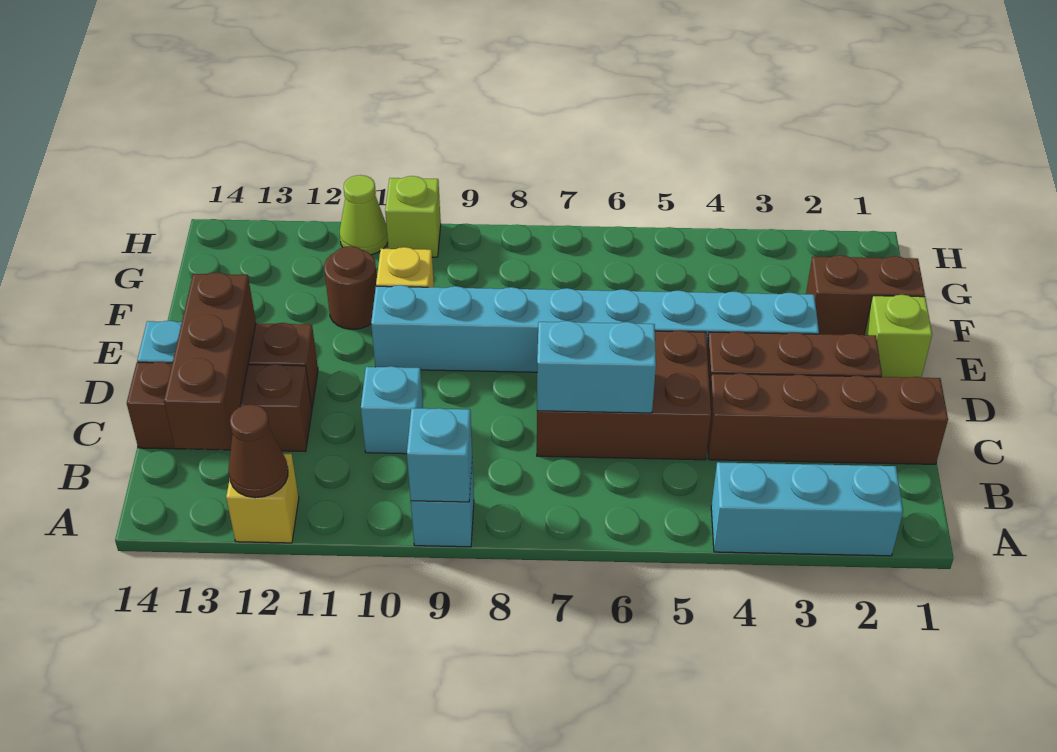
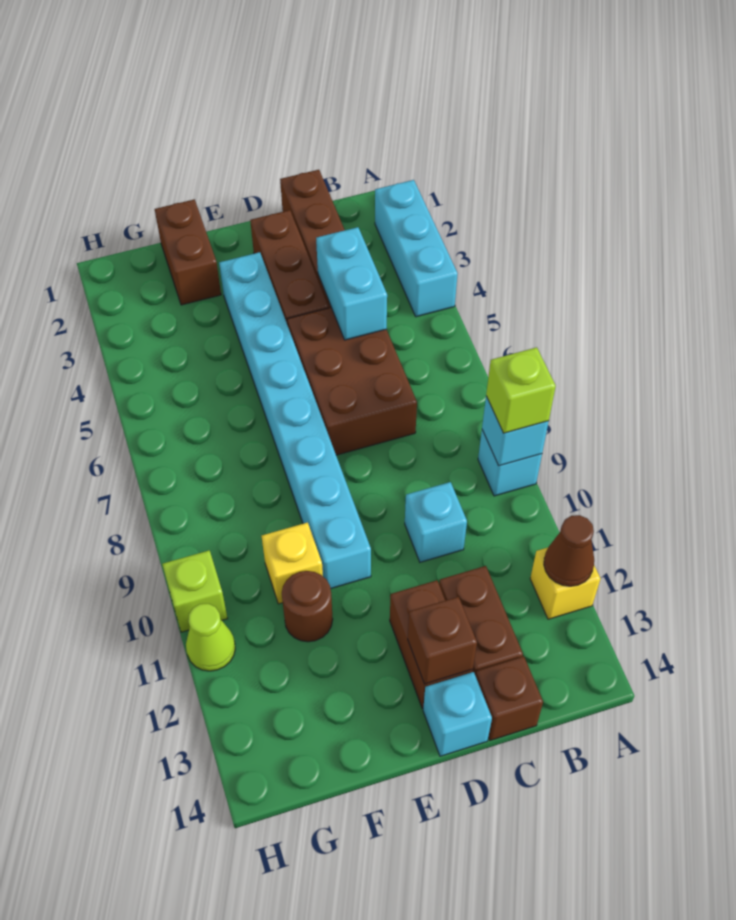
brown 1x3 brick [164,273,256,450] -> brown 1x1 brick [408,597,477,684]
cyan 1x2 brick [537,321,656,413] -> cyan 1x2 brick moved to [316,227,387,340]
lime 1x1 brick [864,295,932,377] -> lime 1x1 brick moved to [486,347,556,433]

